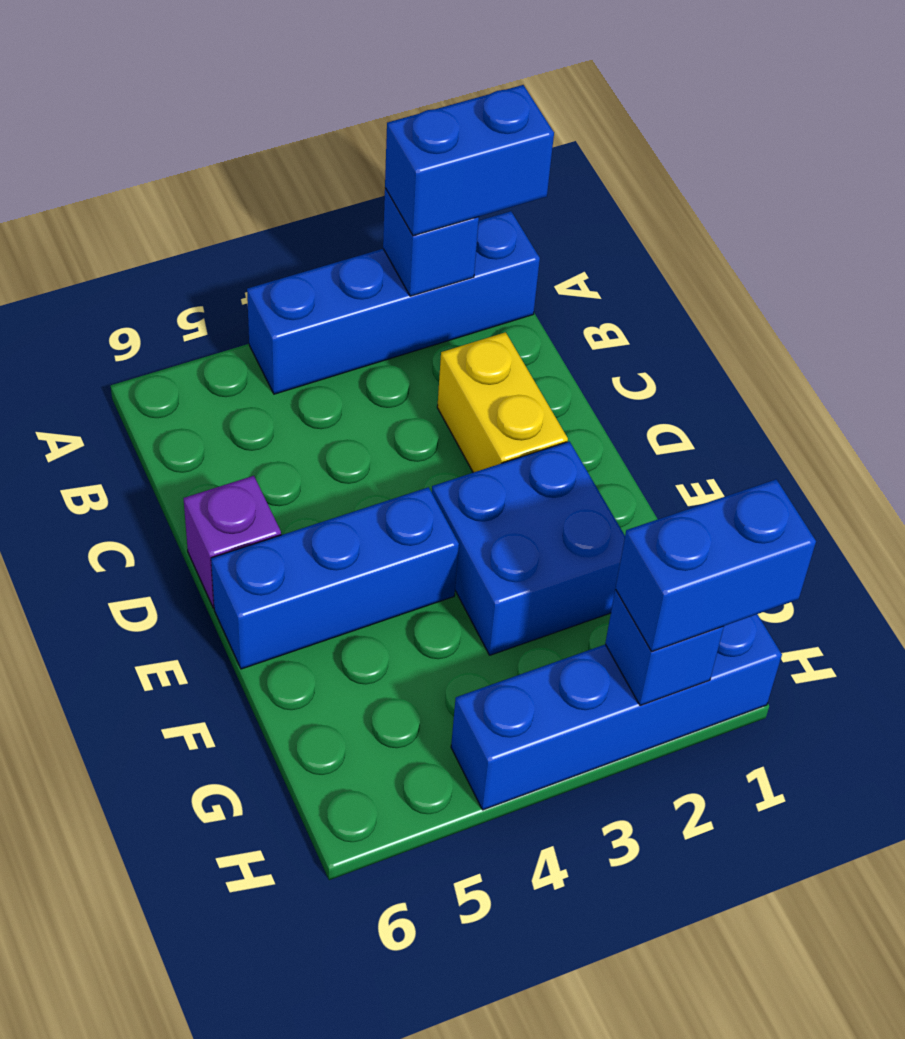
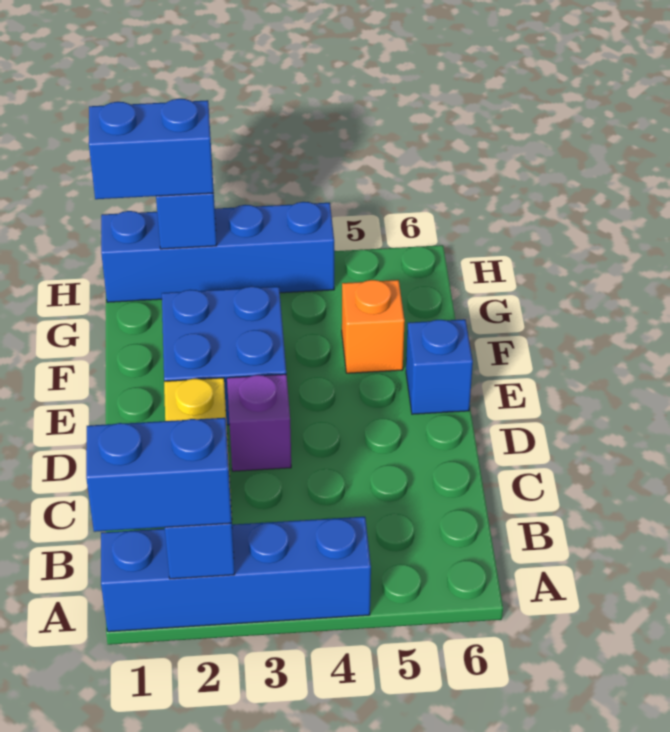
purple 1x1 brick [184,476,281,608] -> purple 1x1 brick moved to [227,374,291,471]
blue 1x3 brick [211,487,459,669] -> blue 1x1 brick [406,319,473,414]
none -> orange 1x1 brick [342,280,405,373]

